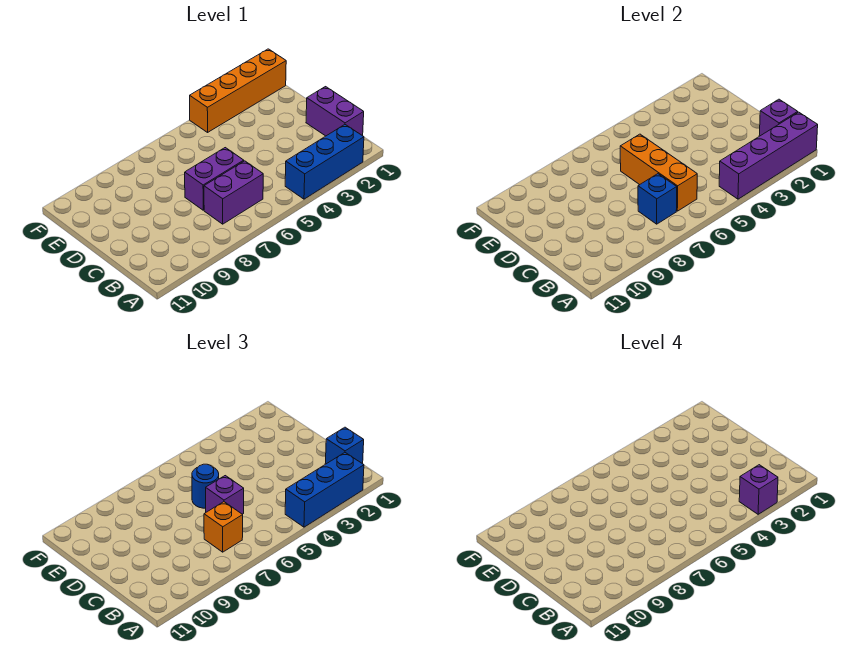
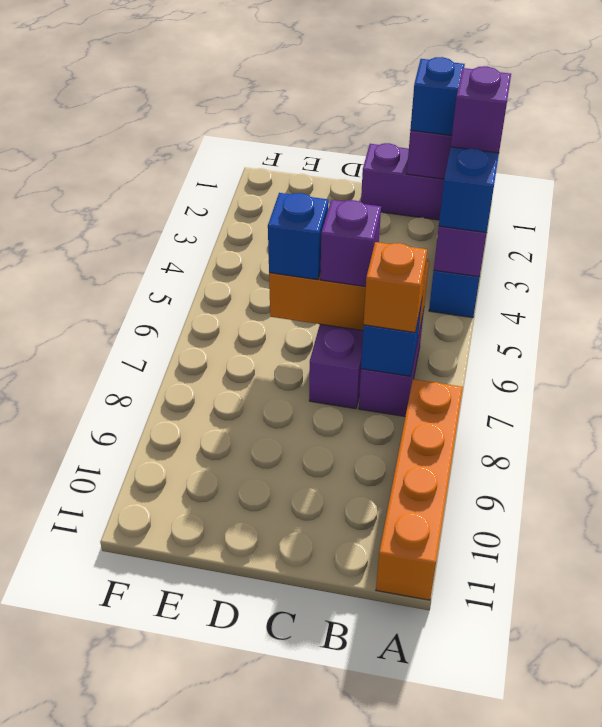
blue 1x1 round brick [192,464,219,508] -> blue 1x1 brick [268,193,329,280]
orange 1x4 brick [190,49,286,132] -> orange 1x4 brick moved to [376,379,463,600]

